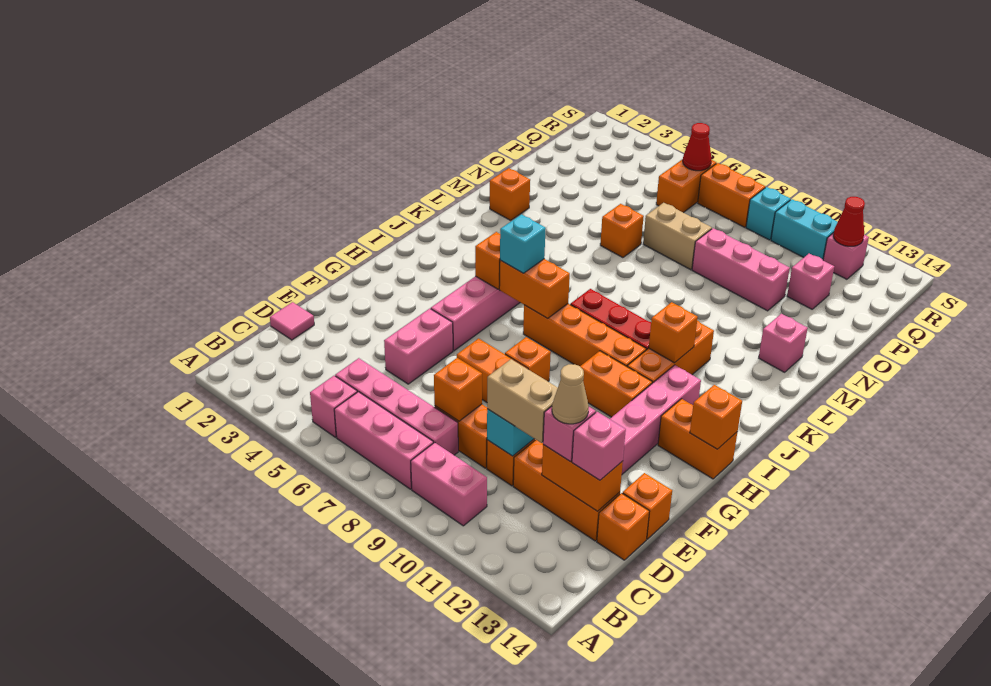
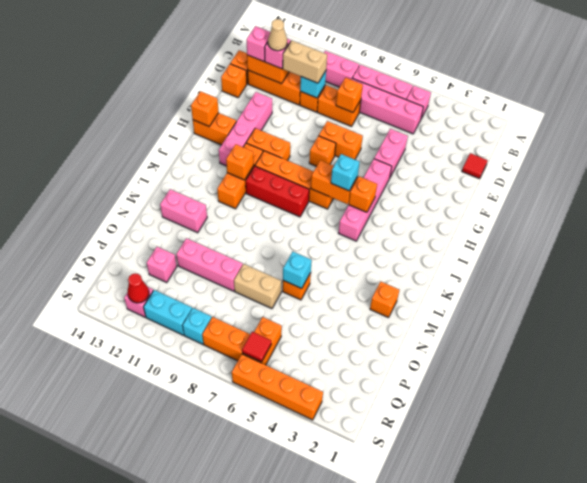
pink 1x1 tile [270,302,314,340] -> red 1x1 tile [462,153,488,179]
pink 1x1 brick [759,314,808,372] -> pink 1x2 brick [160,189,207,233]
none -> cyan 1x1 brick [283,252,312,289]
red 1x1 cone [683,123,712,171] -> red 1x1 tile [242,332,271,362]
none -> orange 1x4 brick [232,354,323,420]

